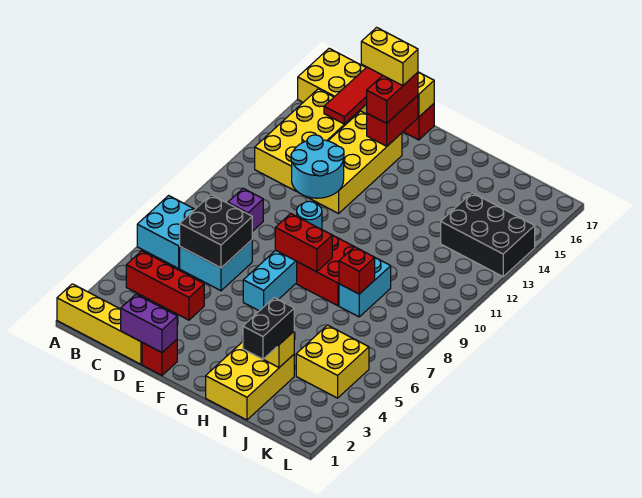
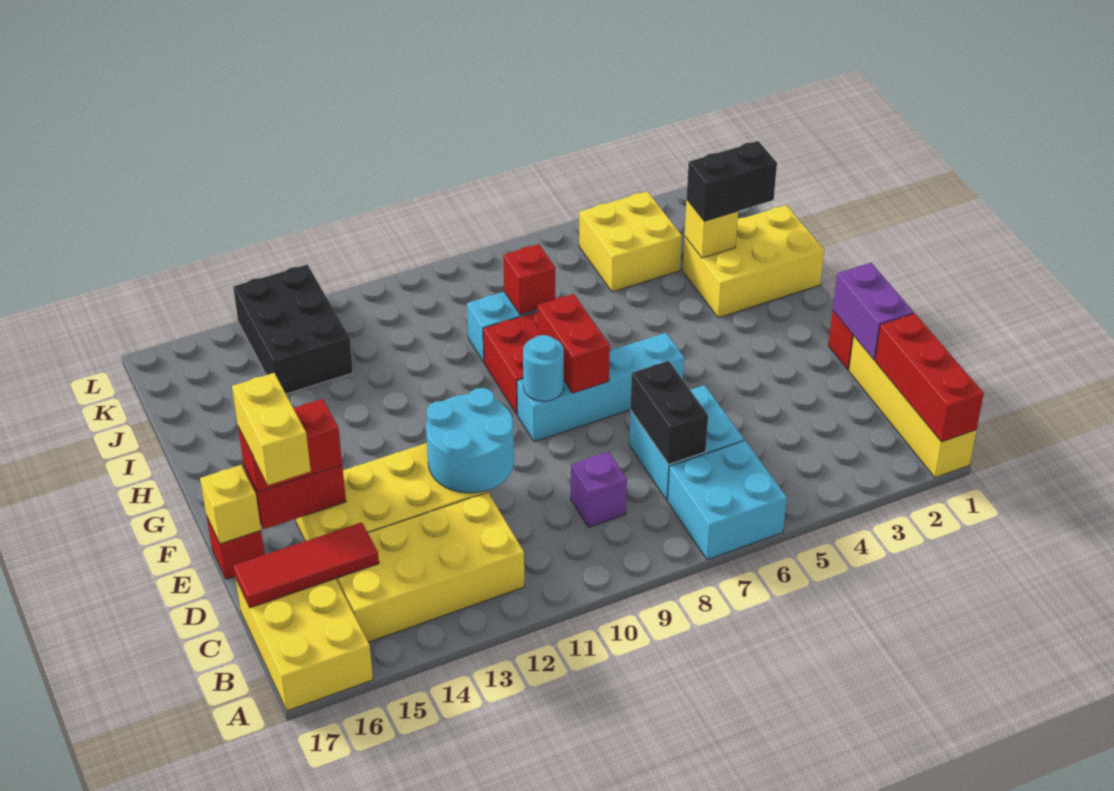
red 1x3 brick [126,251,204,320] -> red 1x3 brick moved to [875,313,984,442]
black 2x2 brick [180,195,252,268] -> black 1x2 brick [630,361,708,464]

